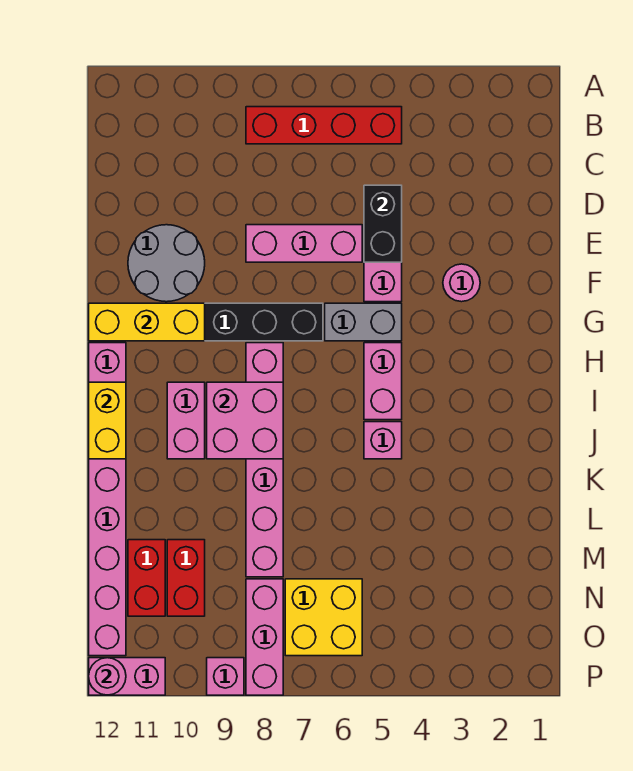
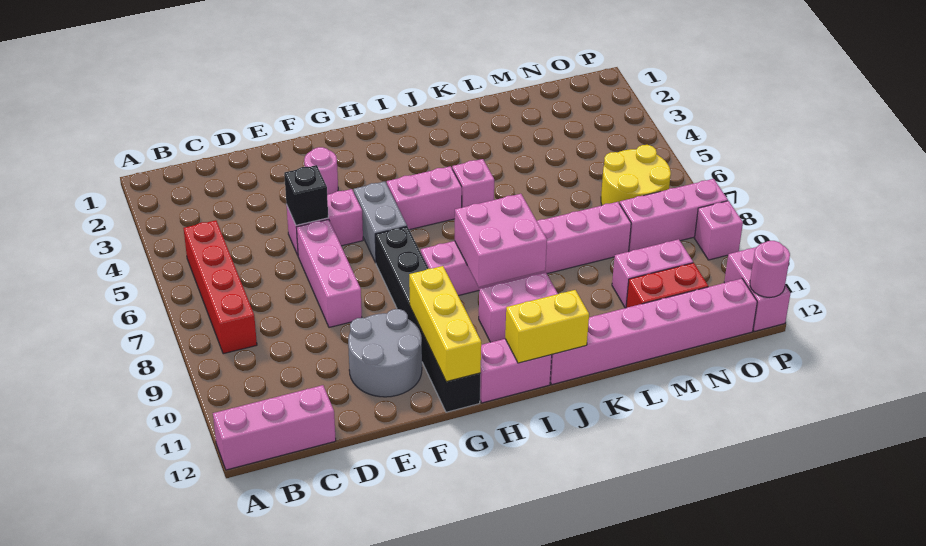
none -> pink 1x3 brick [213,385,336,470]
black 1x2 brick [364,185,402,262] -> black 1x1 brick [284,165,328,225]
red 1x2 brick [167,540,205,616] -> pink 1x2 brick [612,239,693,308]
yellow 2x2 brick [285,579,362,656] -> yellow 2x2 round brick [601,145,671,205]

